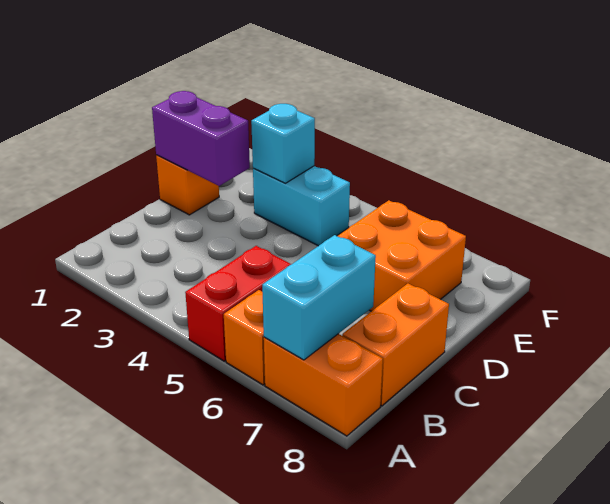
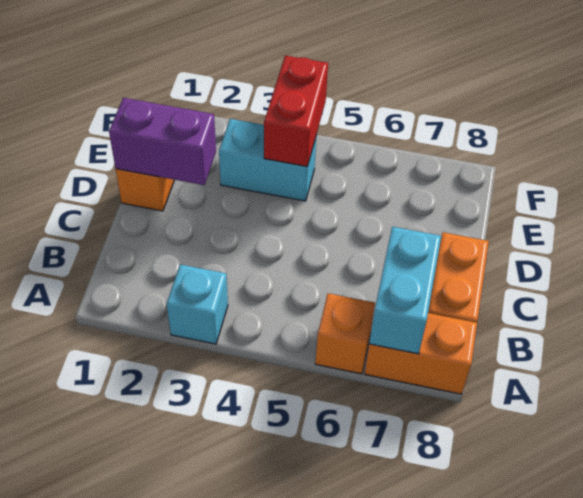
red 1x2 brick [185,246,291,361] -> red 1x2 brick moved to [264,56,328,167]
orange 2x2 brick [338,200,466,311] -> none
cyan 1x1 brick [251,104,315,183] -> cyan 1x1 brick moved to [167,264,228,344]

